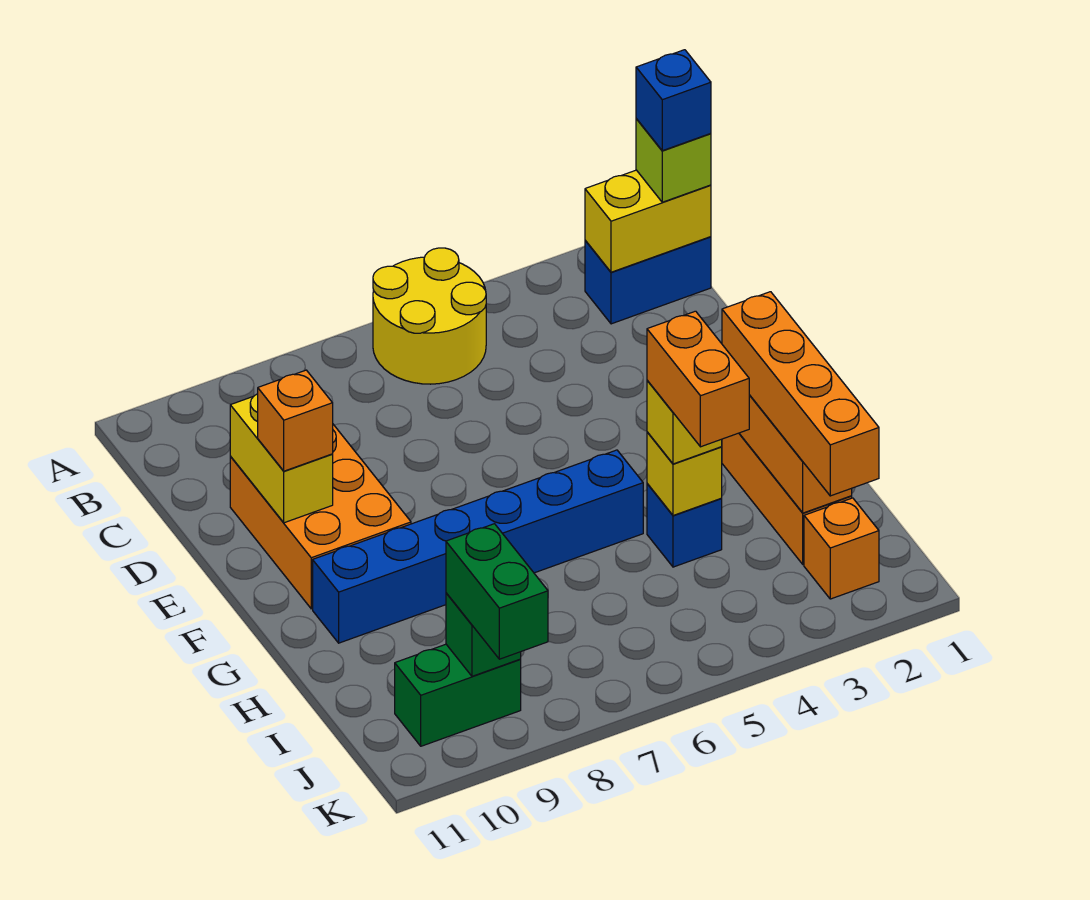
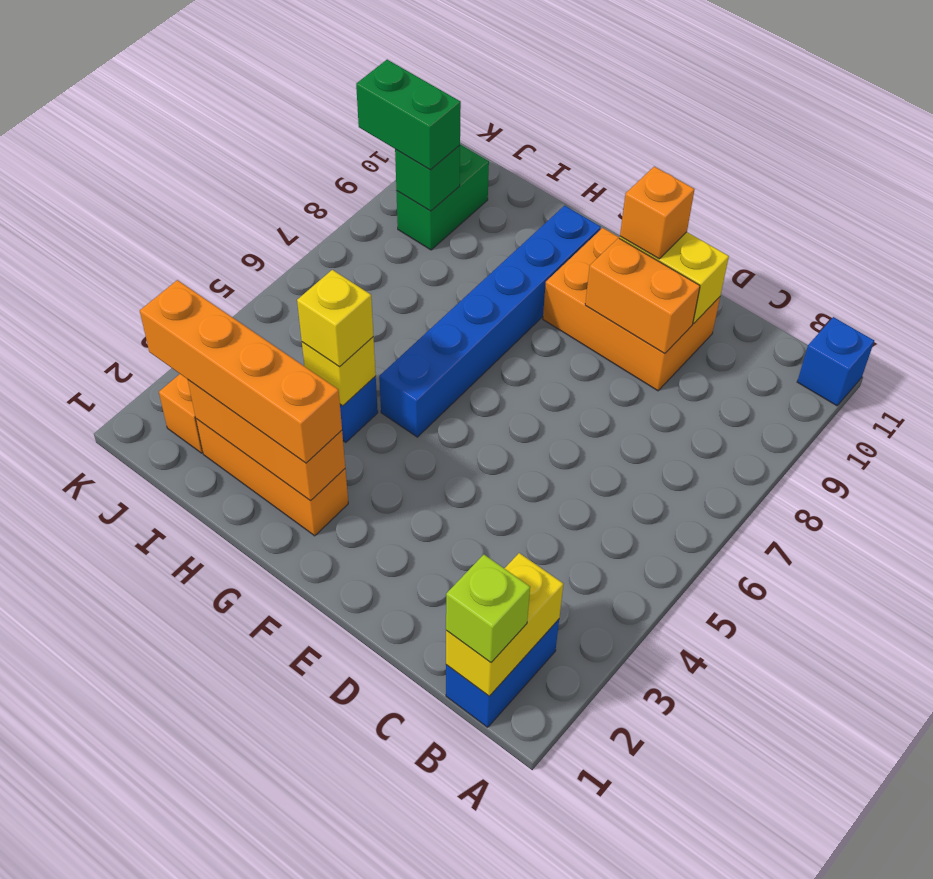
yellow 2x2 round brick [373,248,486,384] -> none
blue 1x1 brick [636,50,711,151] -> blue 1x1 brick moved to [797,317,874,406]
orange 1x2 brick [647,311,749,447] -> orange 1x2 brick moved to [585,238,700,354]

